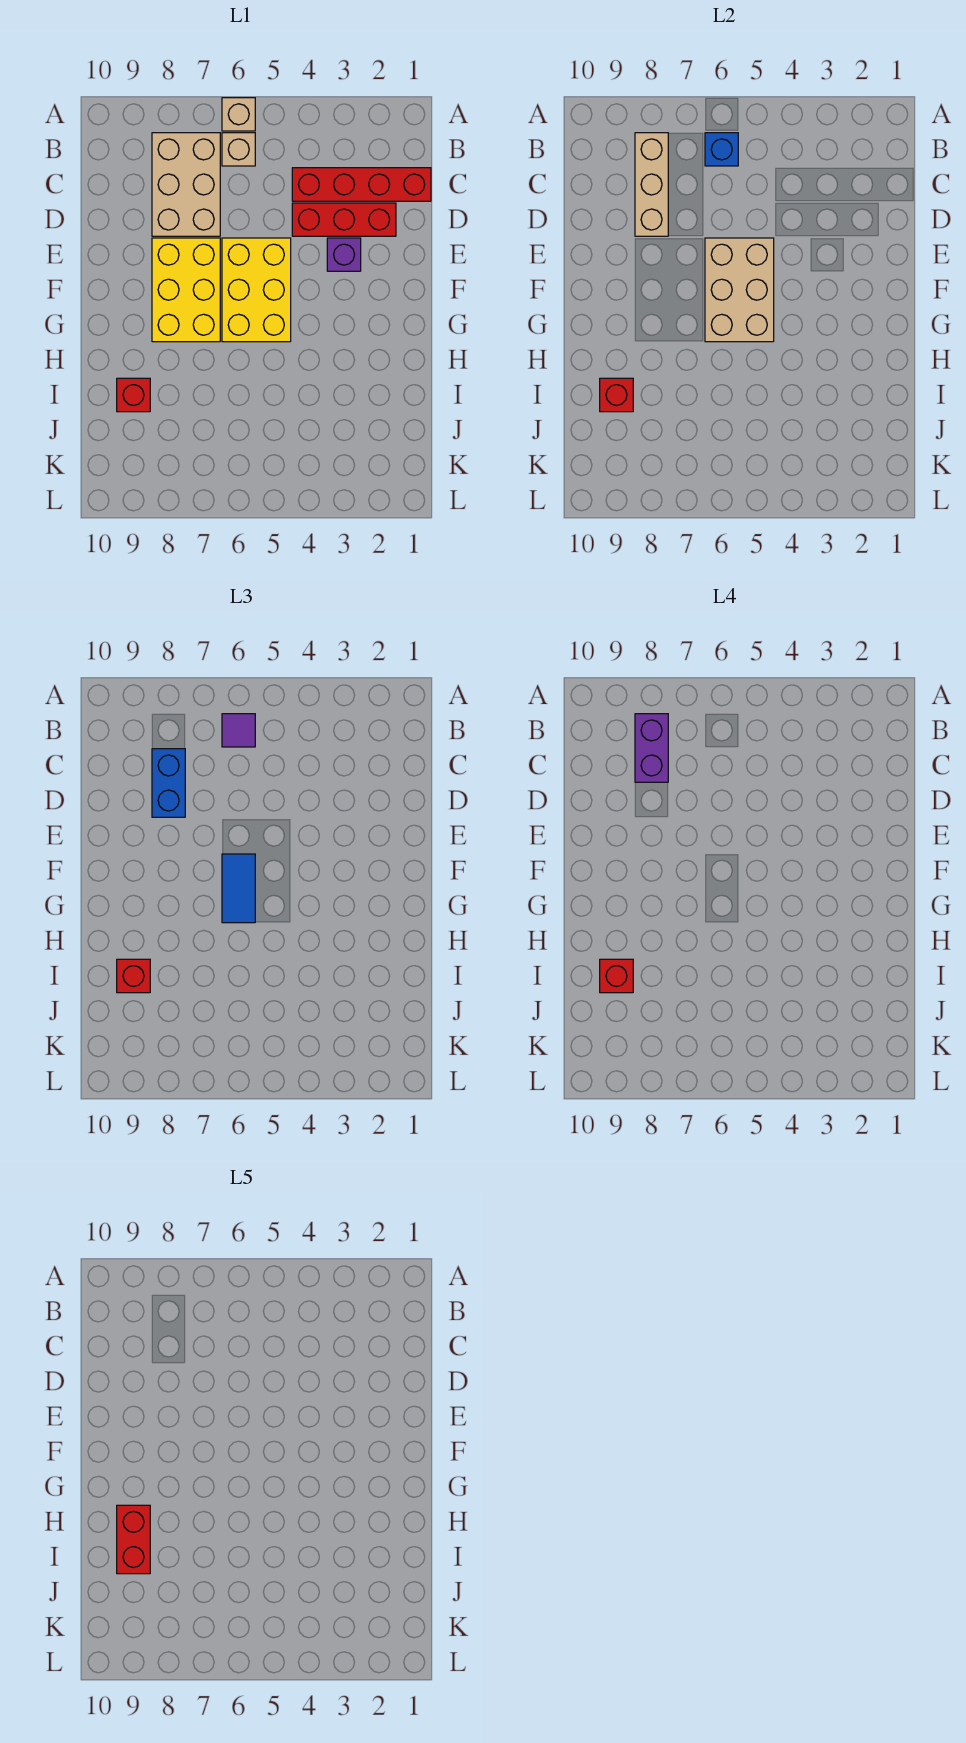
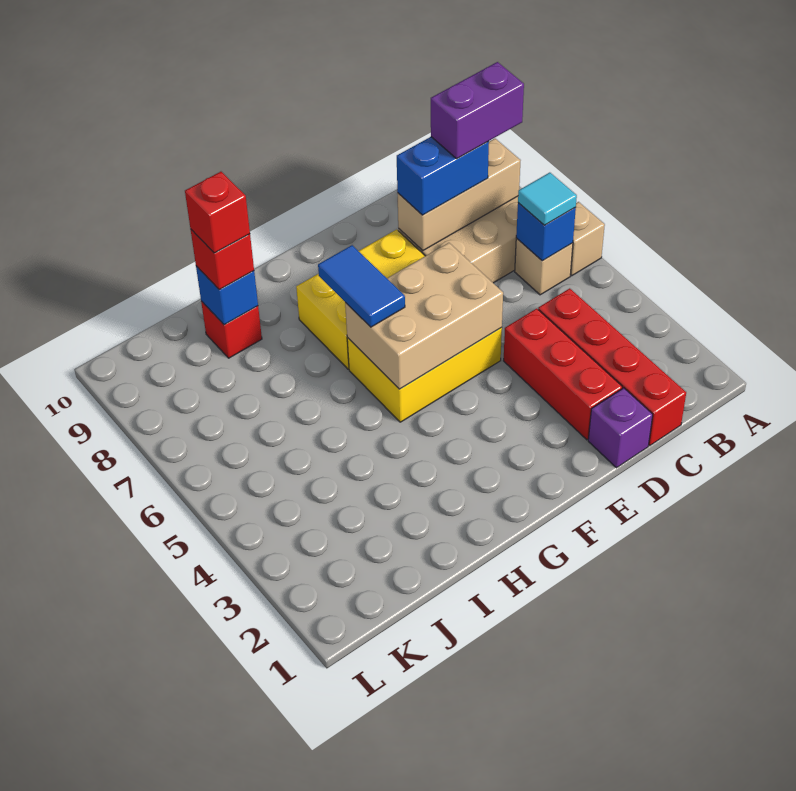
purple 1x1 tile [222,714,255,747] -> cyan 1x1 tile [518,173,577,225]
purple 1x1 brick [327,238,361,271] -> purple 1x1 brick moved to [588,388,653,468]
blue 1x2 tile [222,854,255,923] -> blue 1x2 tile turned to [318,245,405,327]
red 1x2 brick [117,1505,150,1574] -> none
red 1x1 brick [600,378,633,412] -> blue 1x1 brick [196,266,258,325]

